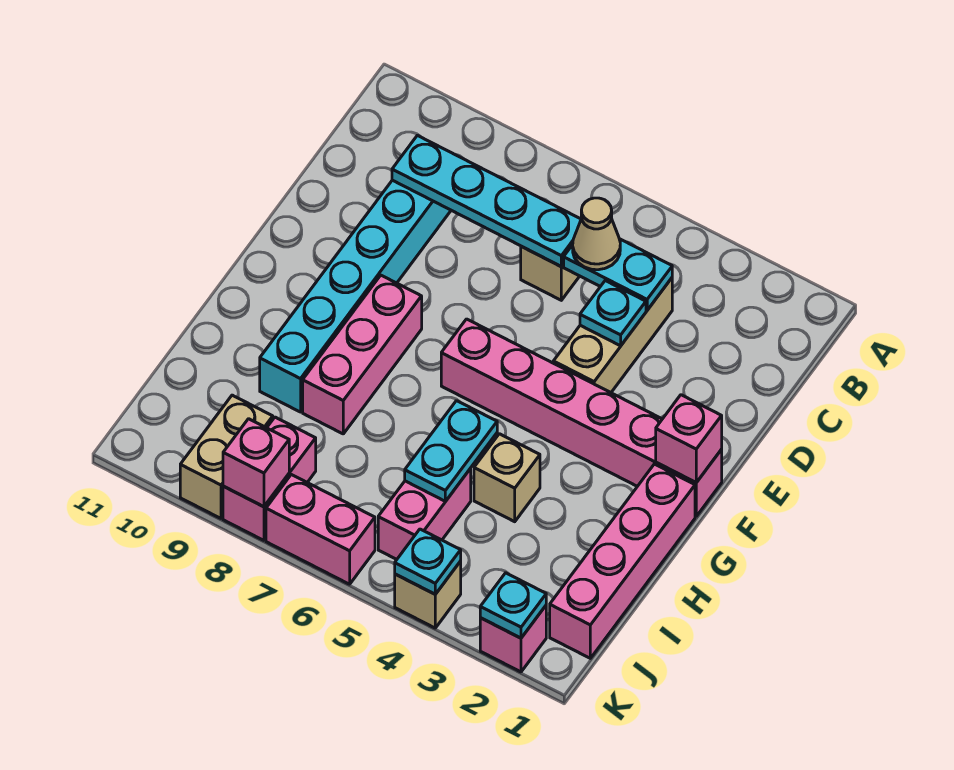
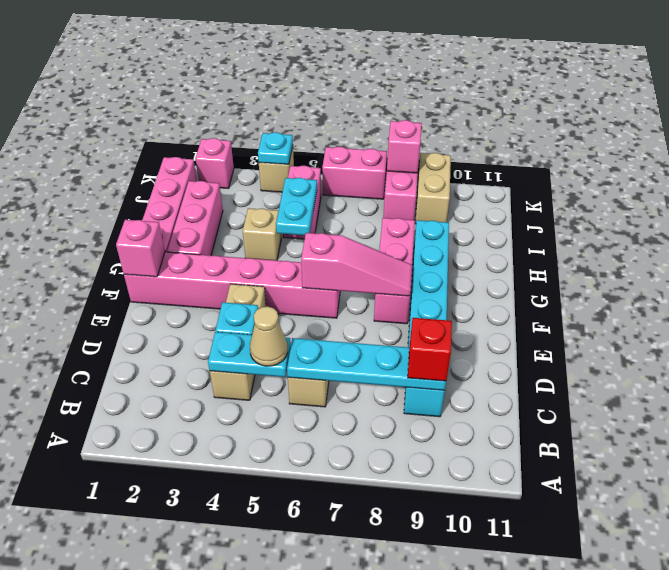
none -> red 1x1 brick [408,318,452,381]
none -> pink 1x3 slope [301,233,412,296]
none -> pink 1x3 brick [167,181,223,256]
cyan 1x1 plate [480,573,546,638] -> none

